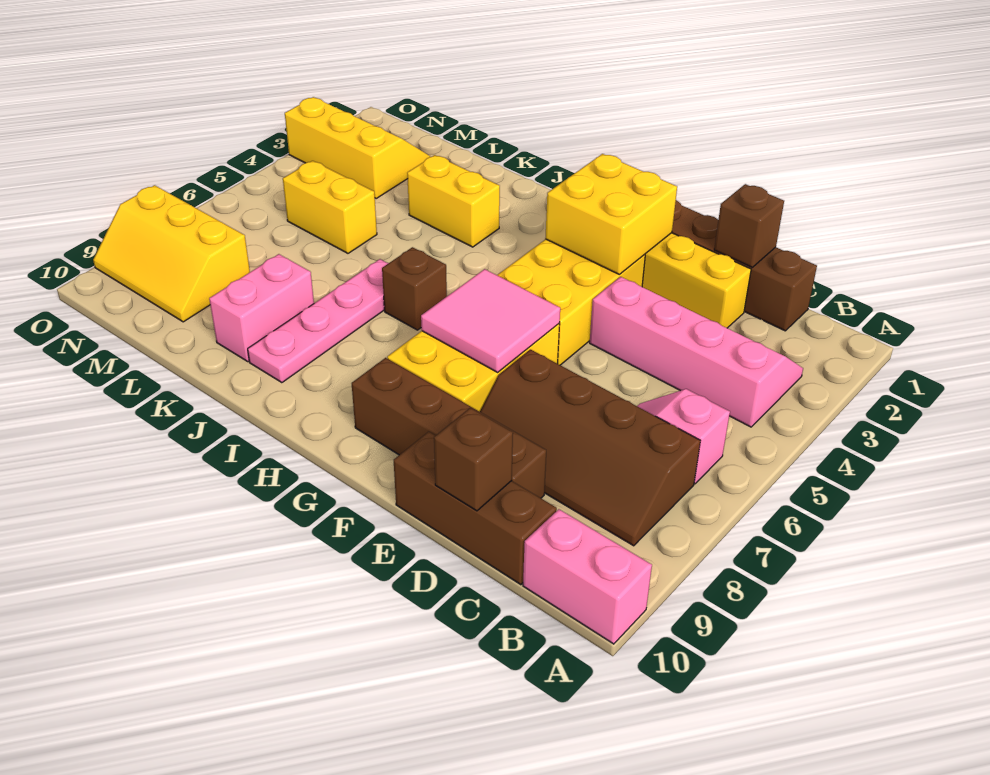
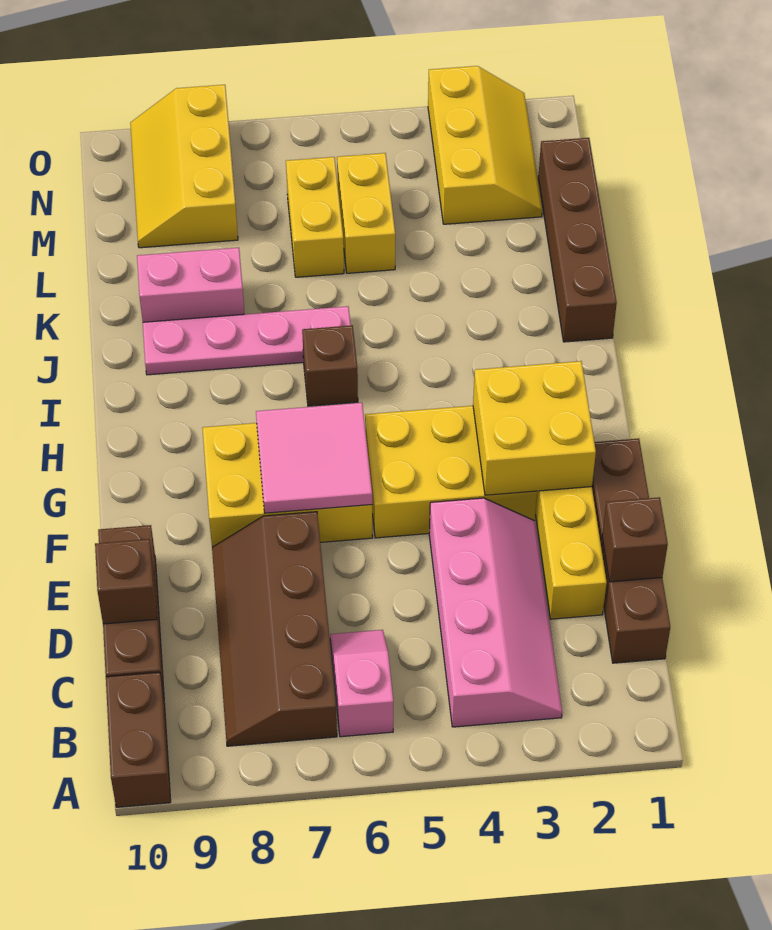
pink 1x2 brick [523,509,652,644] -> brown 1x2 brick [106,672,171,807]
brown 1x4 brick [352,358,546,498] -> brown 1x4 brick moved to [538,138,617,342]
yellow 1x2 brick [407,155,500,247] -> yellow 1x2 brick moved to [286,157,344,277]

